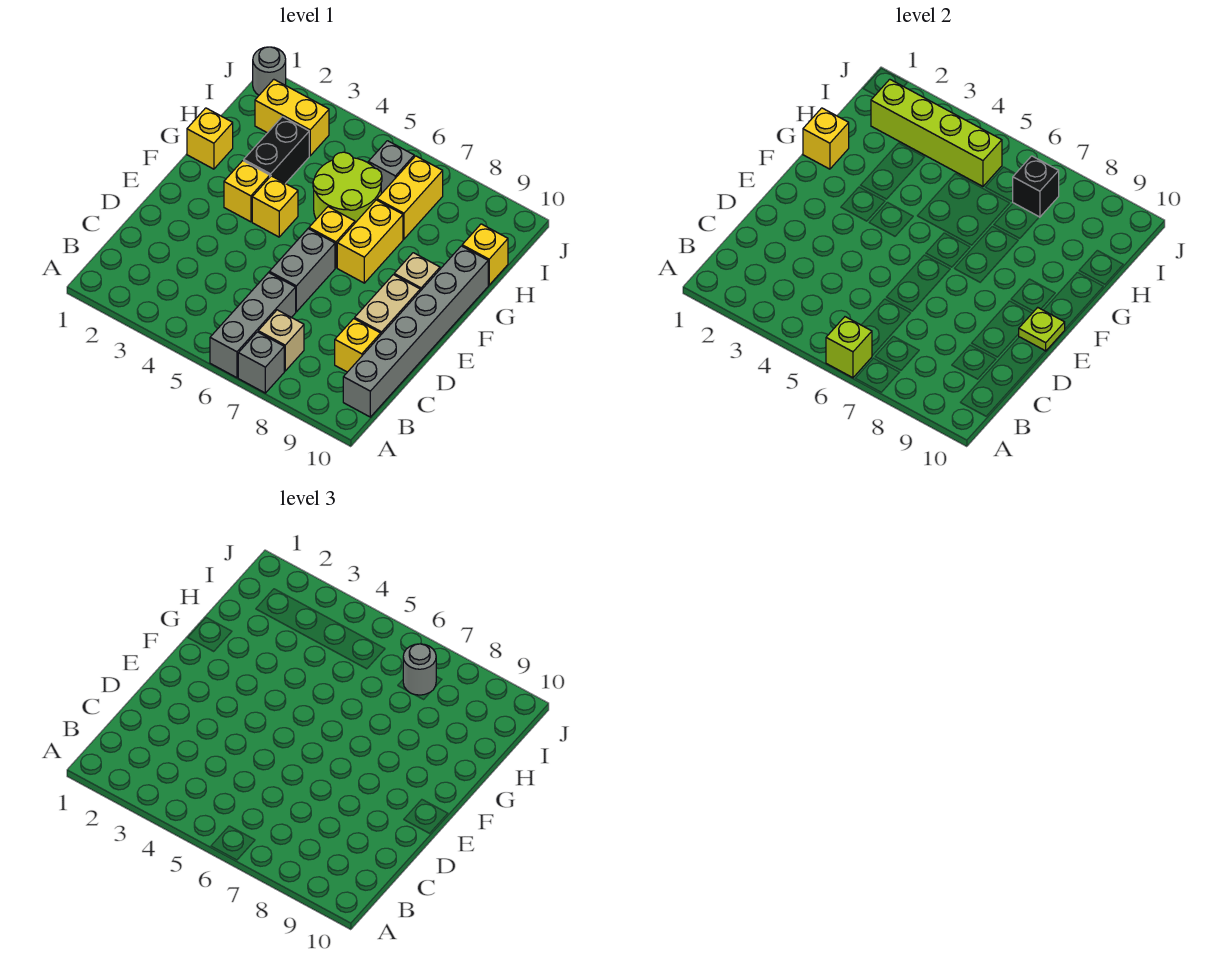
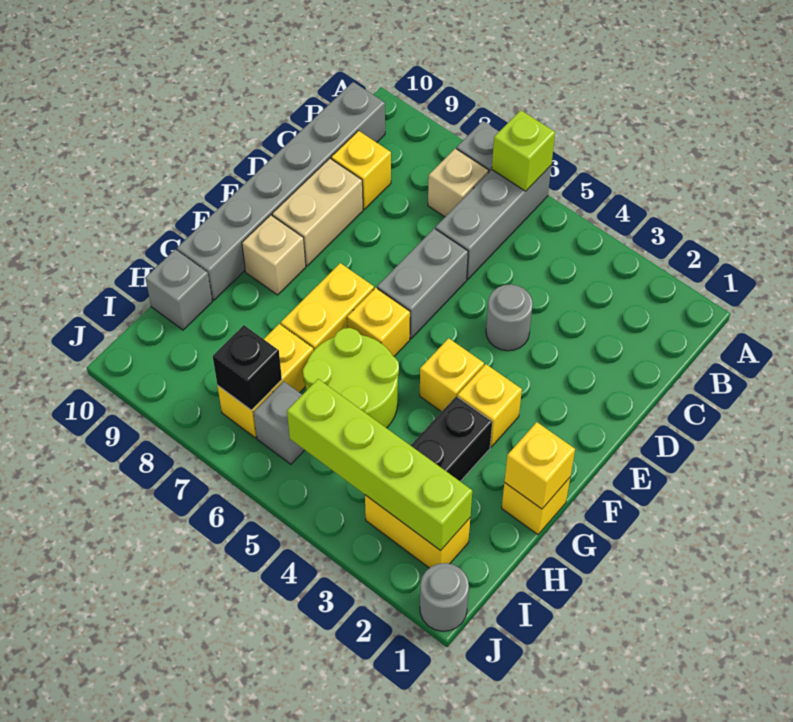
lime 1x1 plate [1019,307,1065,351] -> none
yellow 1x1 brick [462,224,508,285] -> grey 1x1 brick [145,249,212,330]
grey 1x1 round brick [403,644,436,695] -> grey 1x1 round brick moved to [486,284,533,351]

